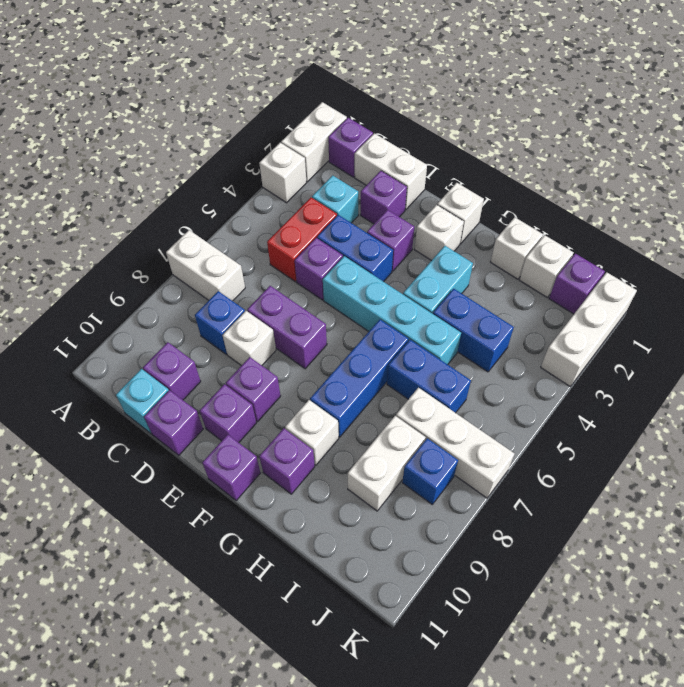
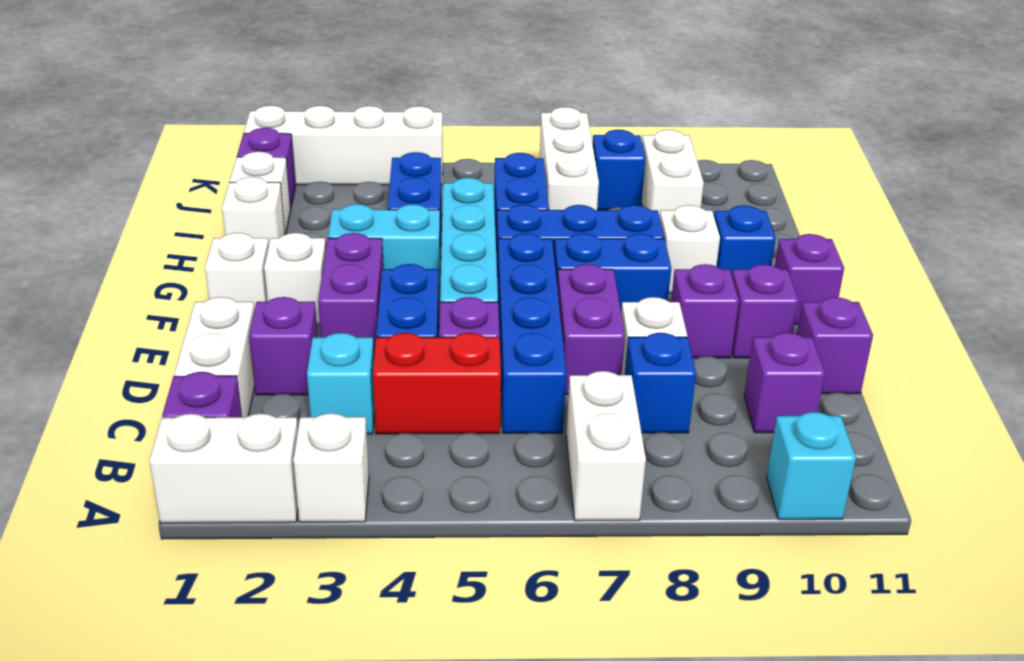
none -> blue 1x4 brick [497,233,566,433]
cyan 1x1 brick [116,369,169,434] -> cyan 1x1 brick moved to [767,412,856,520]
purple 1x1 brick [367,210,414,271] -> purple 1x2 brick [318,233,383,355]
none -> blue 1x2 brick [554,234,671,309]
purple 1x1 brick [259,428,315,494] -> blue 1x1 brick [714,205,776,275]
white 1x2 brick [348,416,425,511] -> white 1x2 brick turned to [642,130,704,217]
white 1x3 brick [541,272,637,387] -> white 1x4 brick [244,106,443,185]

